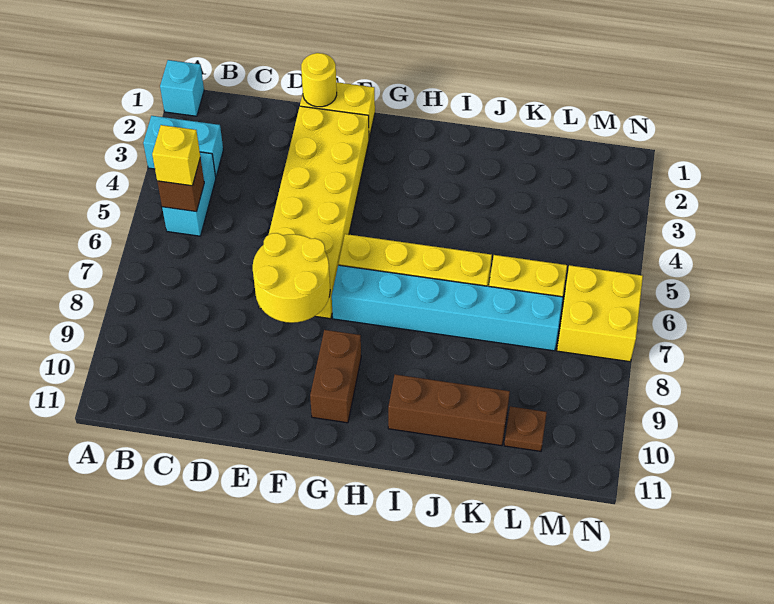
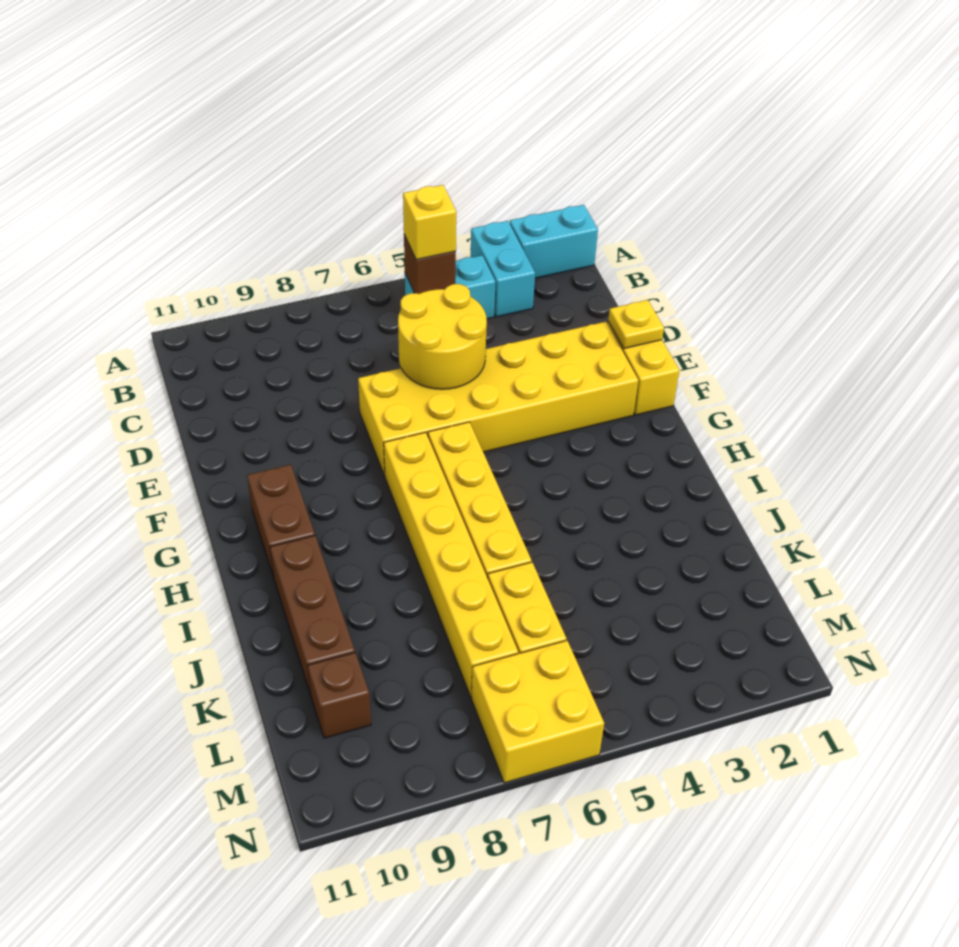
cyan 1x1 brick [160,60,204,116] -> cyan 1x2 brick [510,205,598,278]
yellow 1x1 round brick [301,53,337,107] -> yellow 1x1 plate [608,300,664,349]
yellow 2x2 round brick [253,233,330,323] -> yellow 2x2 round brick moved to [398,284,487,389]
cyan 1x6 brick [332,265,563,351] -> yellow 1x6 brick [384,432,518,697]
brown 1x2 brick [310,330,361,423] -> brown 1x2 brick turned to [247,465,315,578]
brown 1x1 plate [504,406,547,451] -> brown 1x1 brick [308,653,371,738]

